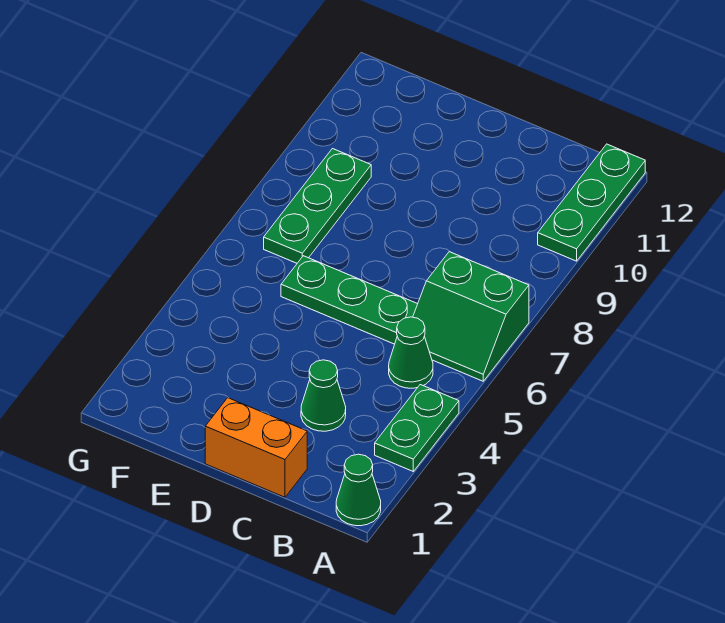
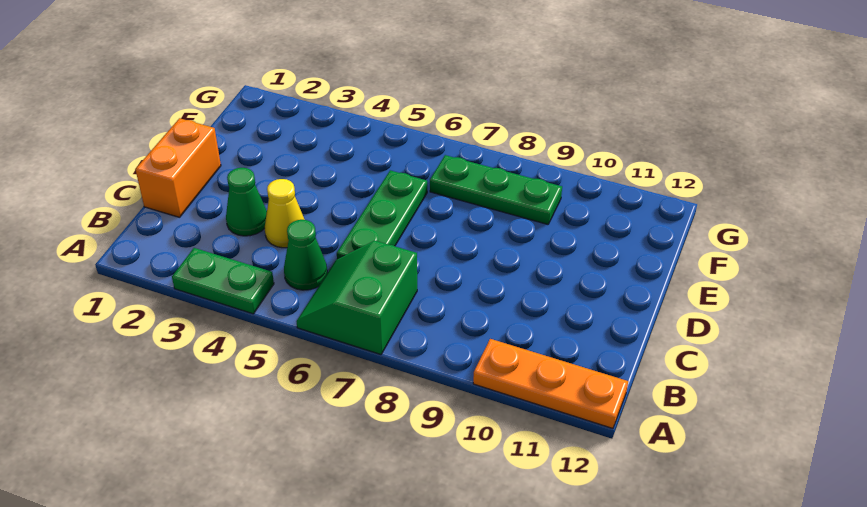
green 1x1 cone [336,454,381,526] -> none
green 1x3 plate [538,144,645,261] -> orange 1x3 plate [473,339,628,428]
none -> yellow 1x1 cone [265,179,305,248]

